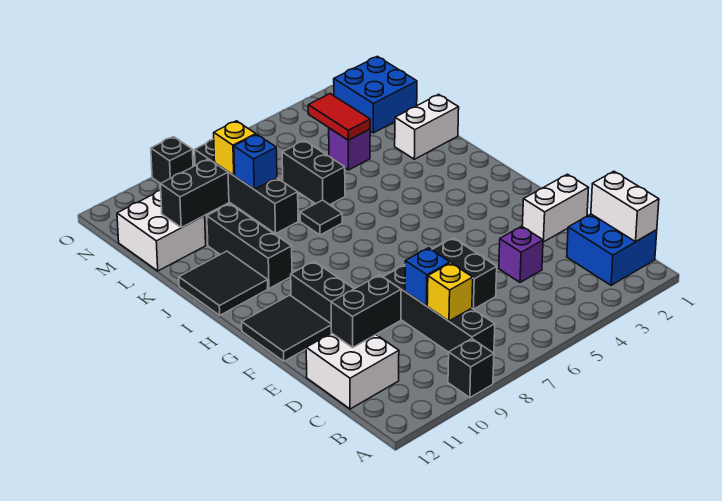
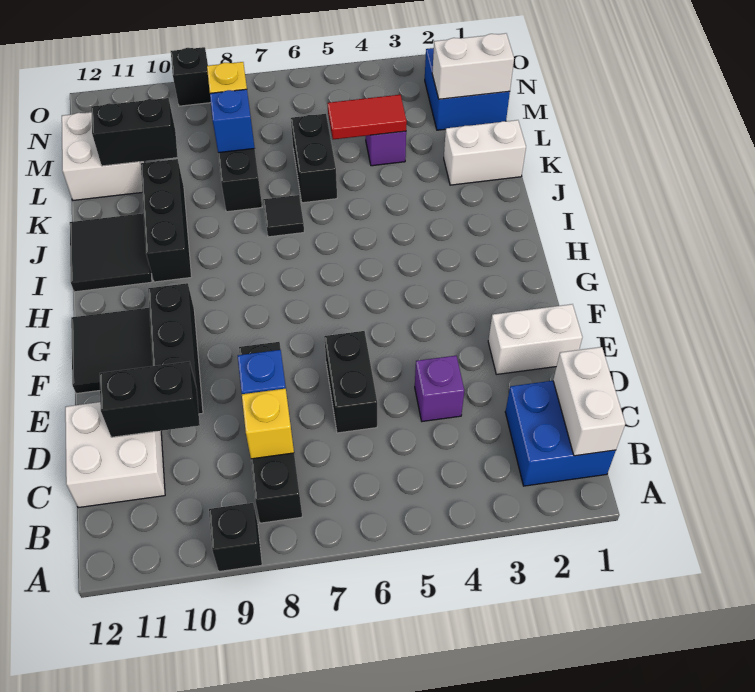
red 1x2 tile [308,94,370,140] -> red 1x2 tile turned to [328,95,407,139]
none -> white 1x2 brick [432,33,514,99]

